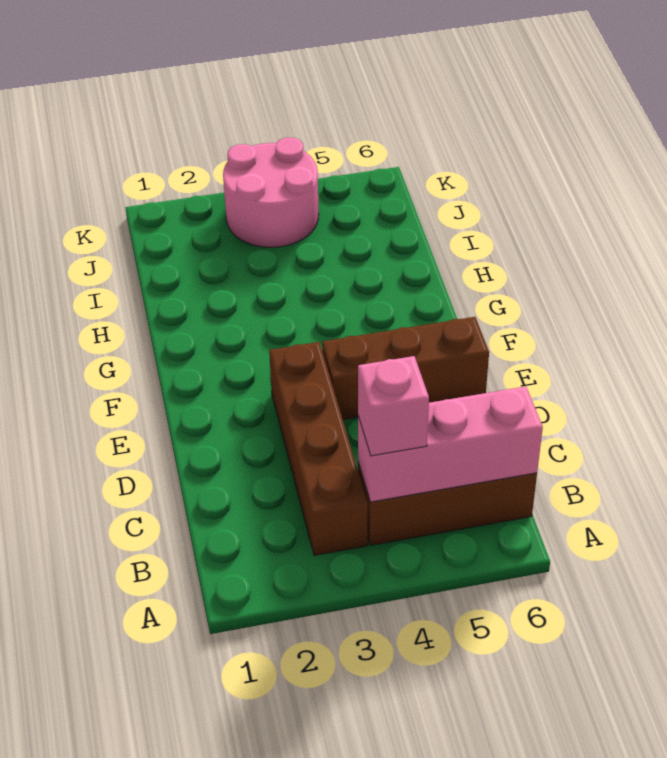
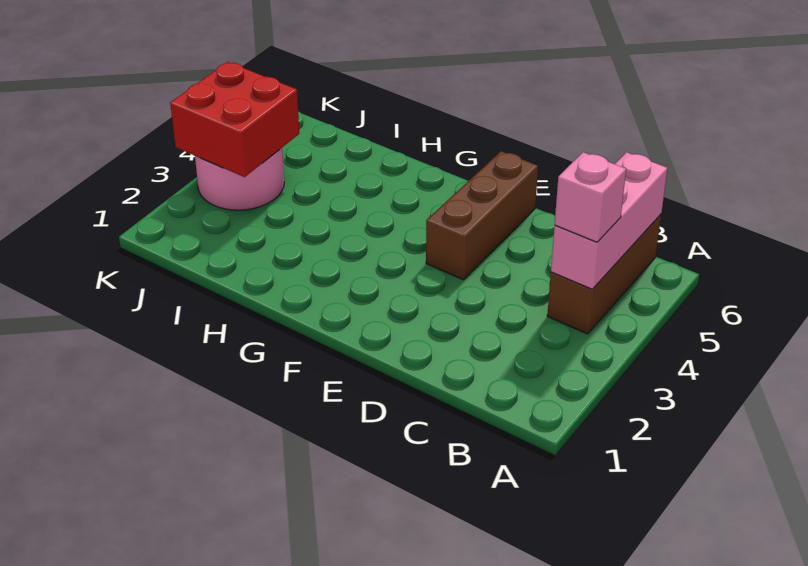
brown 1x4 brick [269,342,368,555] -> none
none -> red 2x2 brick [170,62,299,177]

